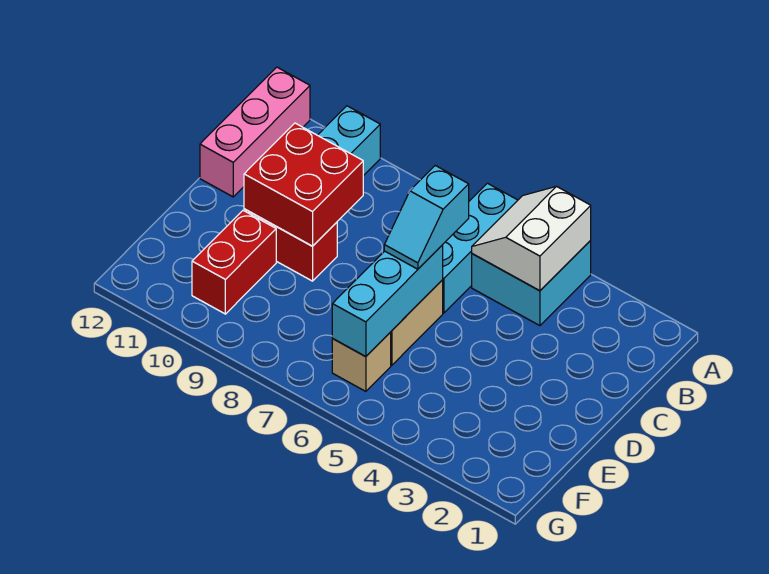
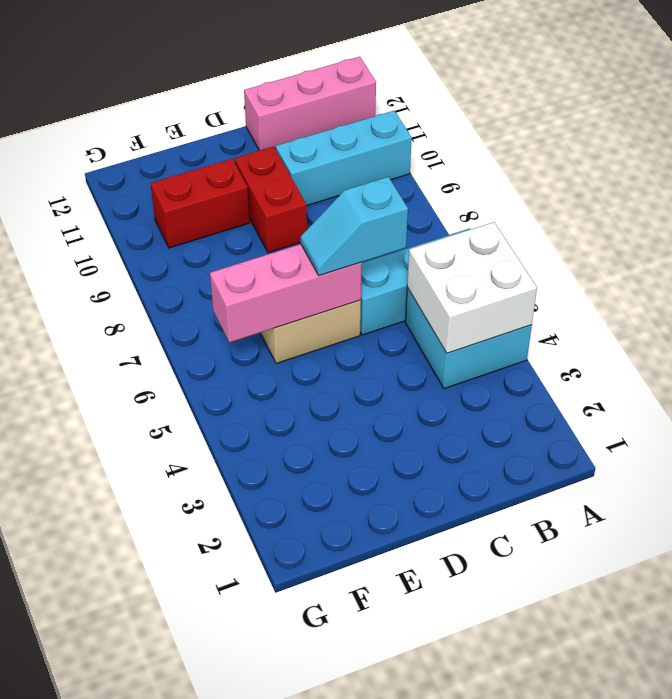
white 2x2 slope [472,186,591,291] -> white 2x2 brick [407,222,537,353]
red 2x2 brick [244,123,363,246] -> none
cyan 1x3 brick [332,245,443,357] -> pink 1x3 brick [210,244,362,343]
tan 1x1 brick [332,332,391,391] -> none

